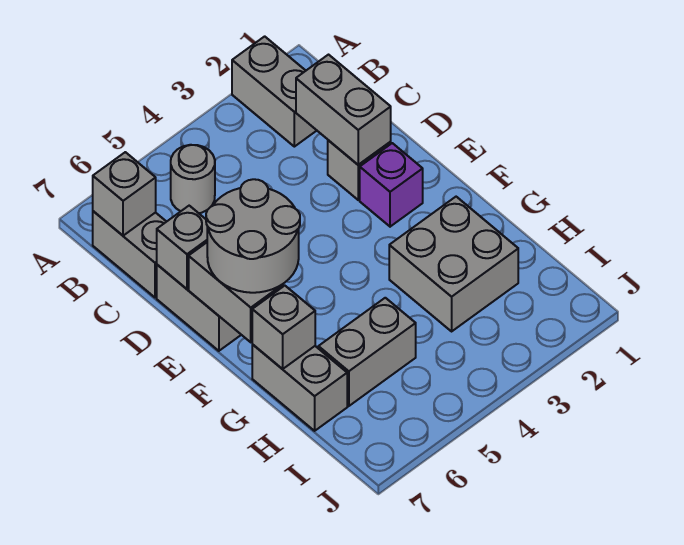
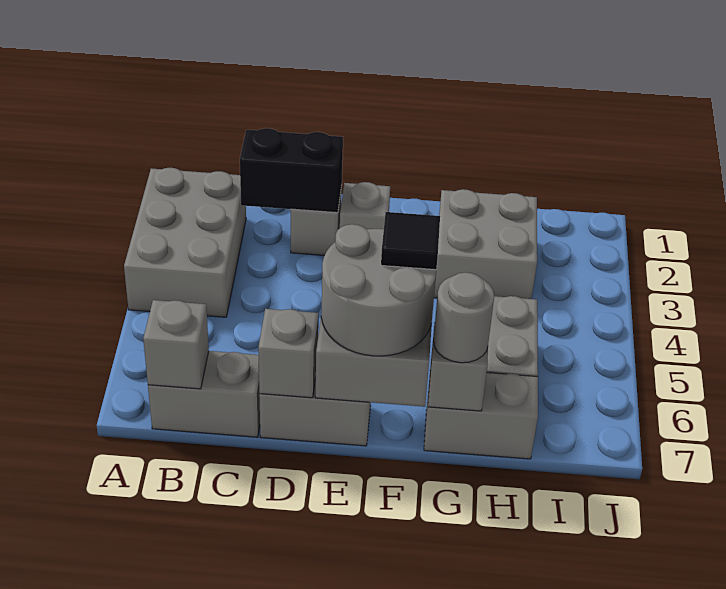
grey 1x2 brick [232,36,317,147] -> grey 2x3 brick [124,168,246,317]
grey 1x1 round brick [171,145,215,213] -> grey 1x1 round brick moved to [433,272,494,363]
grey 1x2 brick [296,55,391,165] -> black 1x2 brick [240,128,343,213]
purple 1x1 brick [360,143,423,227] -> grey 1x1 brick [340,182,390,229]
none -> black 1x1 tile [381,212,440,270]

